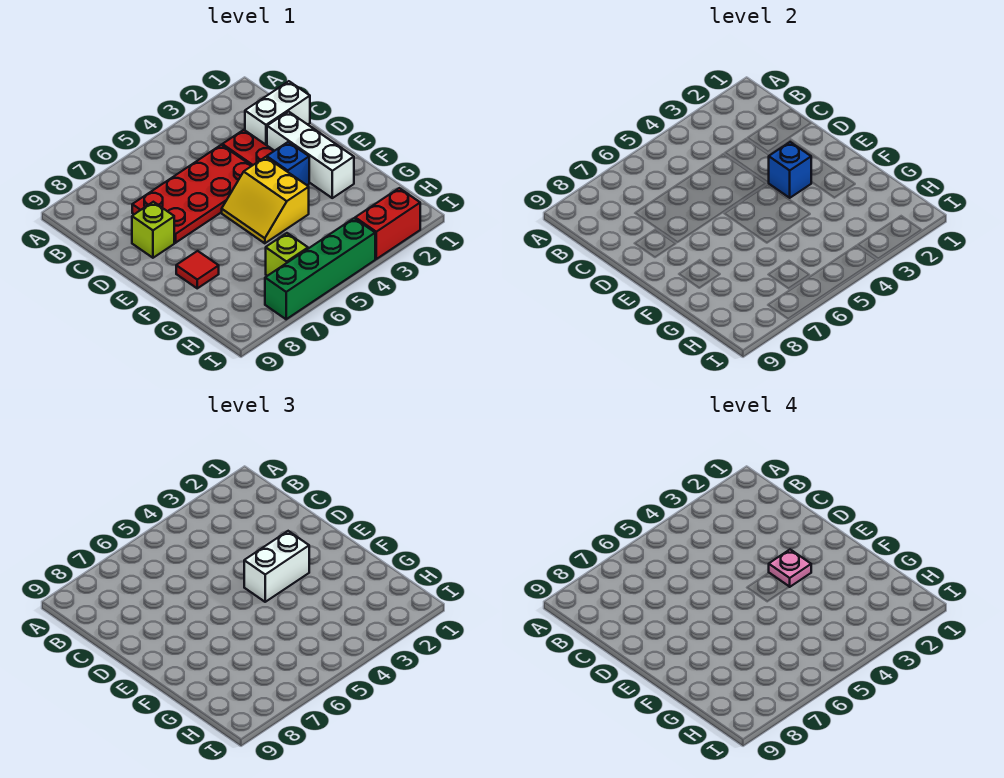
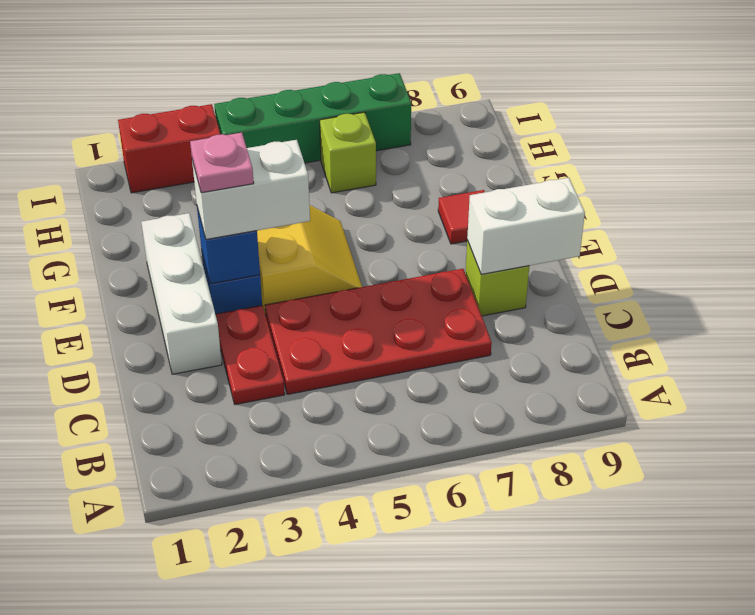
white 1x2 brick [245,81,310,145] -> white 1x2 brick moved to [467,178,585,274]

